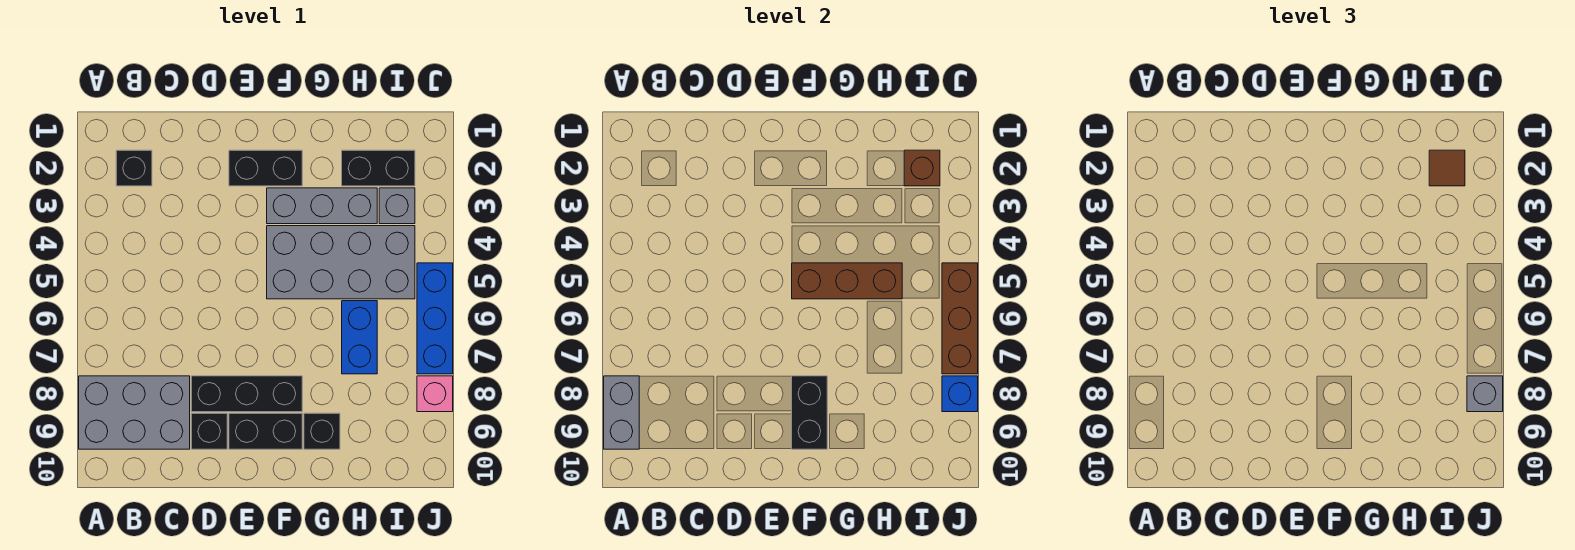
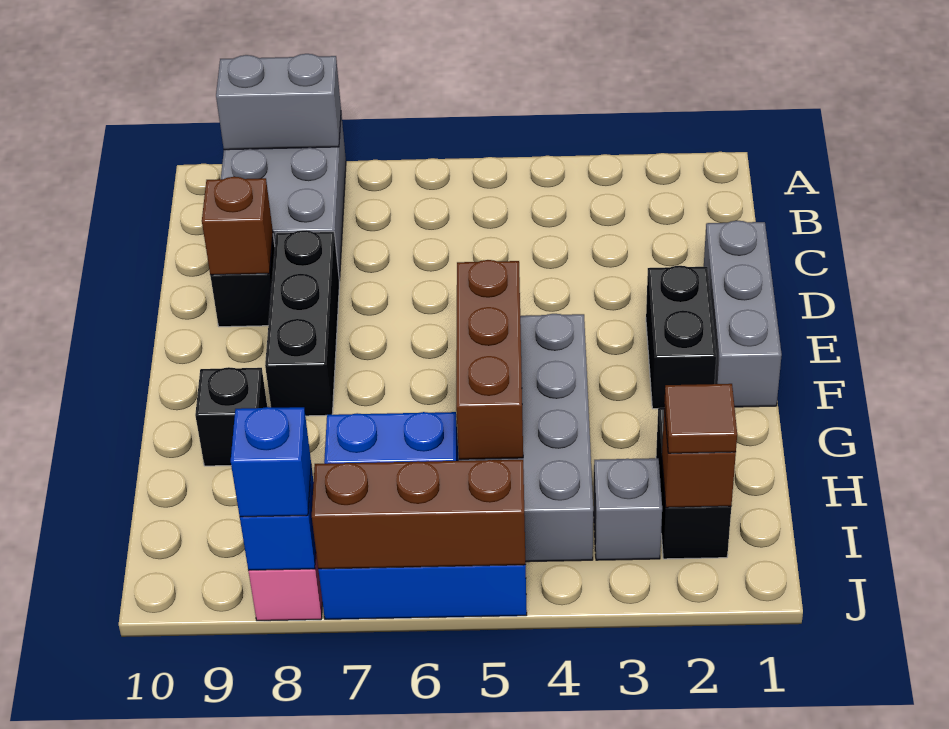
black 1x1 brick [116,150,152,186] -> none
none -> brown 1x1 brick [202,177,273,275]
black 1x2 brick [229,413,302,449] -> none
grey 1x3 brick [267,188,377,224] -> grey 1x3 brick moved to [704,221,782,407]
black 1x2 brick [792,376,827,449] -> none
grey 1x1 brick [1467,376,1503,412] -> blue 1x1 brick [231,407,311,517]

